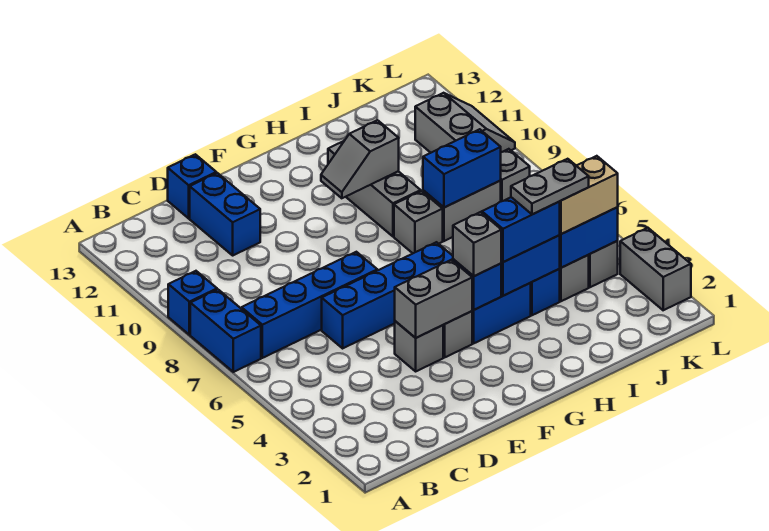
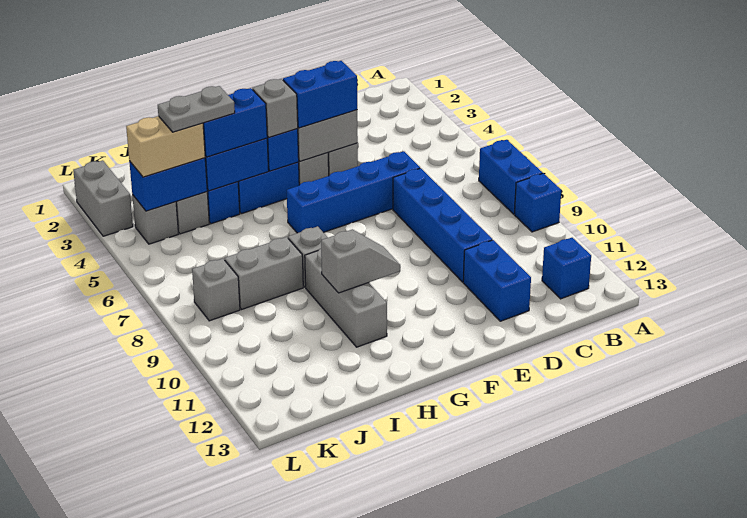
blue 1x4 brick [242,252,377,358] -> blue 1x4 brick turned to [393,168,492,282]
blue 1x1 brick [168,154,216,218] -> blue 1x1 brick moved to [542,238,591,299]
blue 1x2 brick [423,129,501,208] -> blue 1x2 brick moved to [283,61,357,128]
grey 2x2 slope [415,93,515,153] -> none

